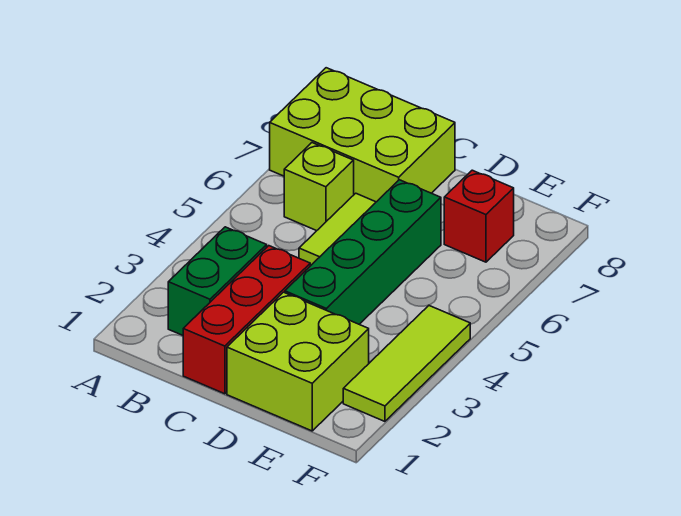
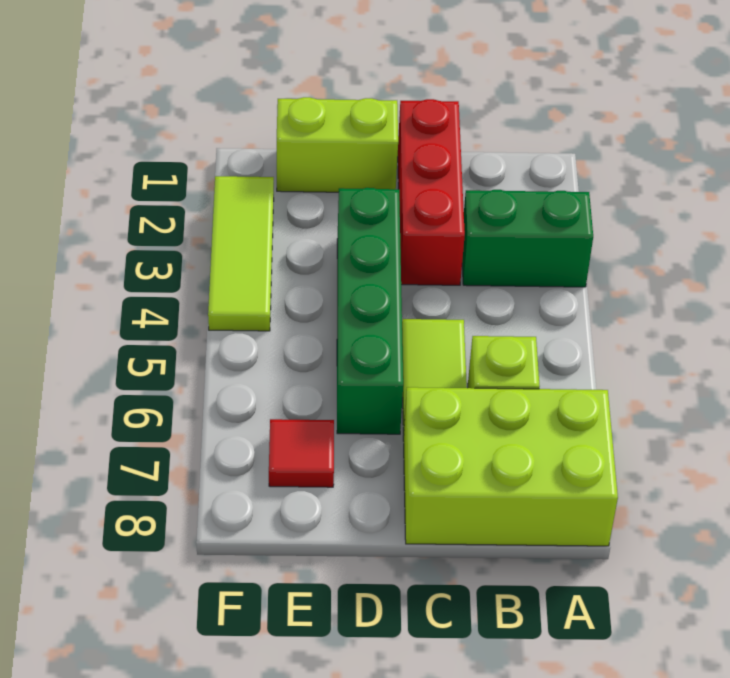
green 1x2 brick [168,227,267,335] -> green 1x2 brick turned to [462,190,593,287]
lime 2x2 brick [227,292,369,431] -> lime 1x2 brick [277,97,398,192]
red 1x1 brick [444,170,514,262] -> red 1x1 tile [269,419,334,487]

